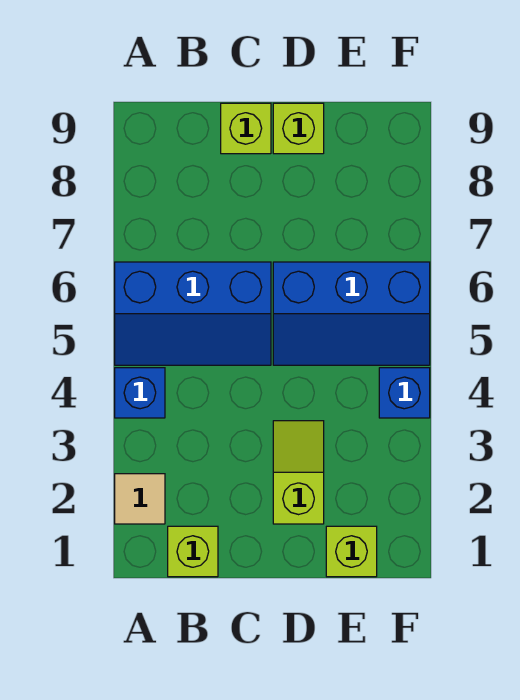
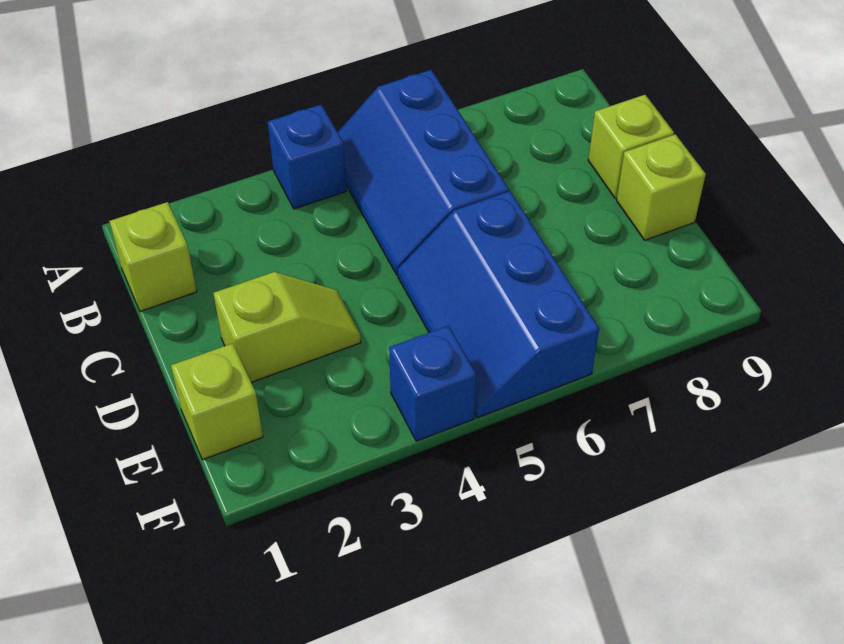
tan 1x1 tile [115,474,165,524] -> none

